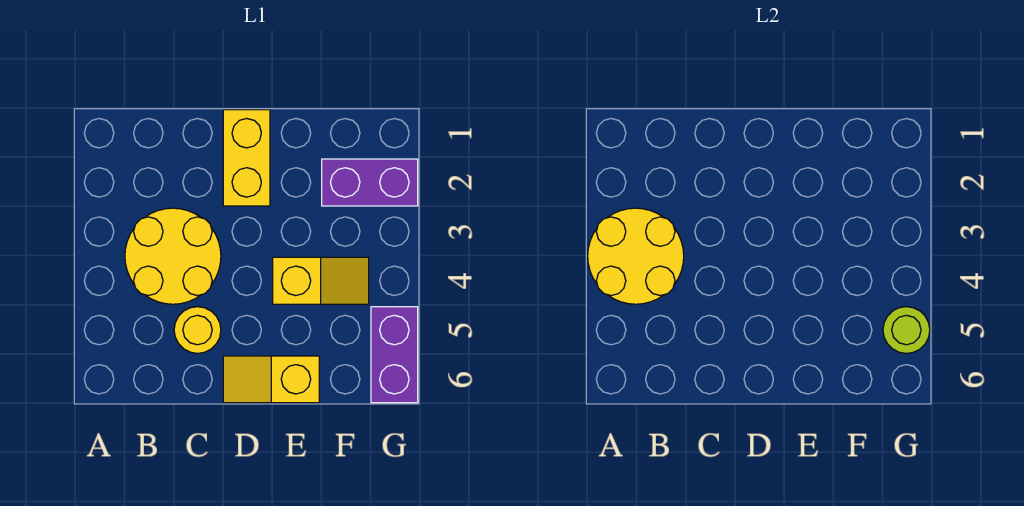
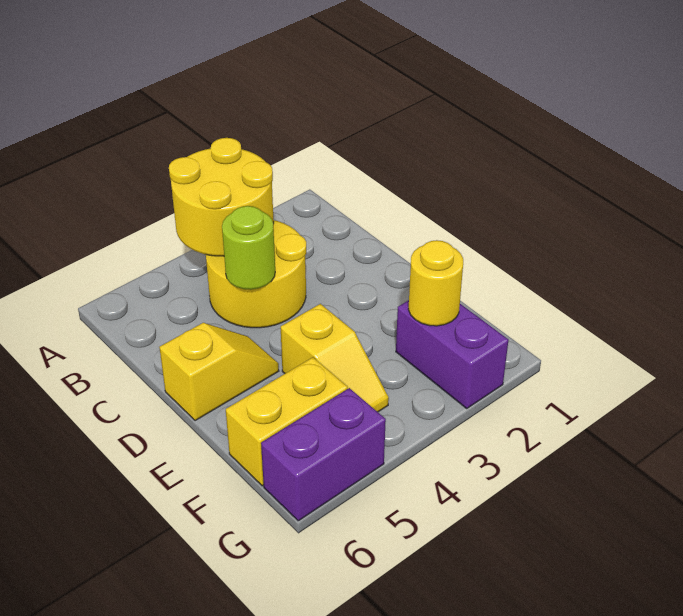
yellow 1x1 round brick [174,307,221,353] -> yellow 1x1 round brick moved to [408,240,463,326]
yellow 1x2 brick [223,110,270,206] -> yellow 1x2 brick moved to [226,357,348,486]
yellow 1x2 slope [223,356,319,403] -> yellow 1x2 slope turned to [159,323,279,421]
lime 1x1 round brick [883,307,930,353] -> lime 1x1 round brick moved to [222,206,275,290]

